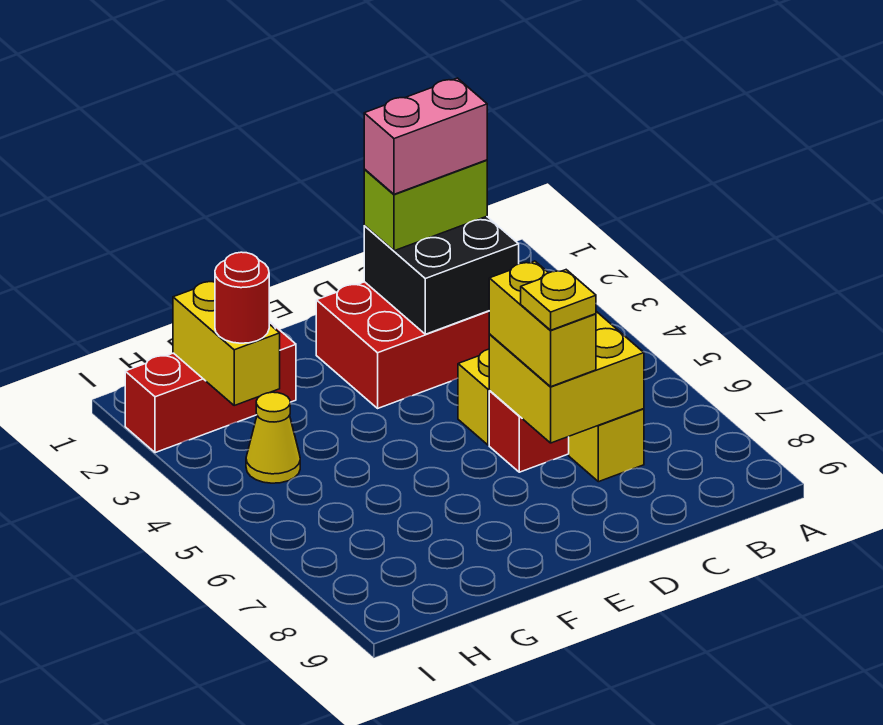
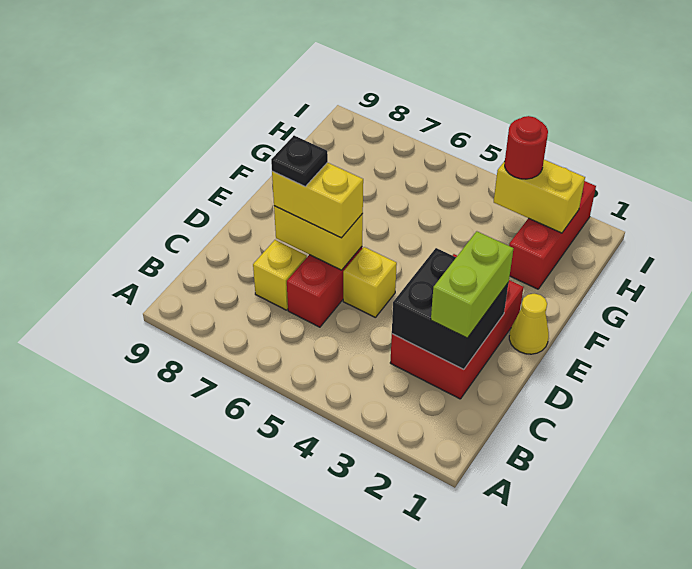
pink 1x2 brick [364,78,487,194] -> none
yellow 2x2 brick [489,312,644,443] -> yellow 1x2 brick [274,206,363,270]
yellow 1x1 plate [521,270,596,330] -> black 1x1 plate [271,136,328,186]
yellow 1x1 cone [246,392,300,483] -> yellow 1x1 cone moved to [509,294,549,354]

